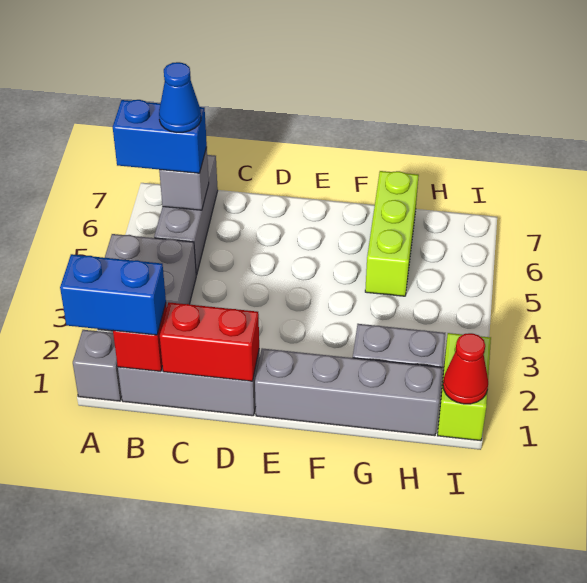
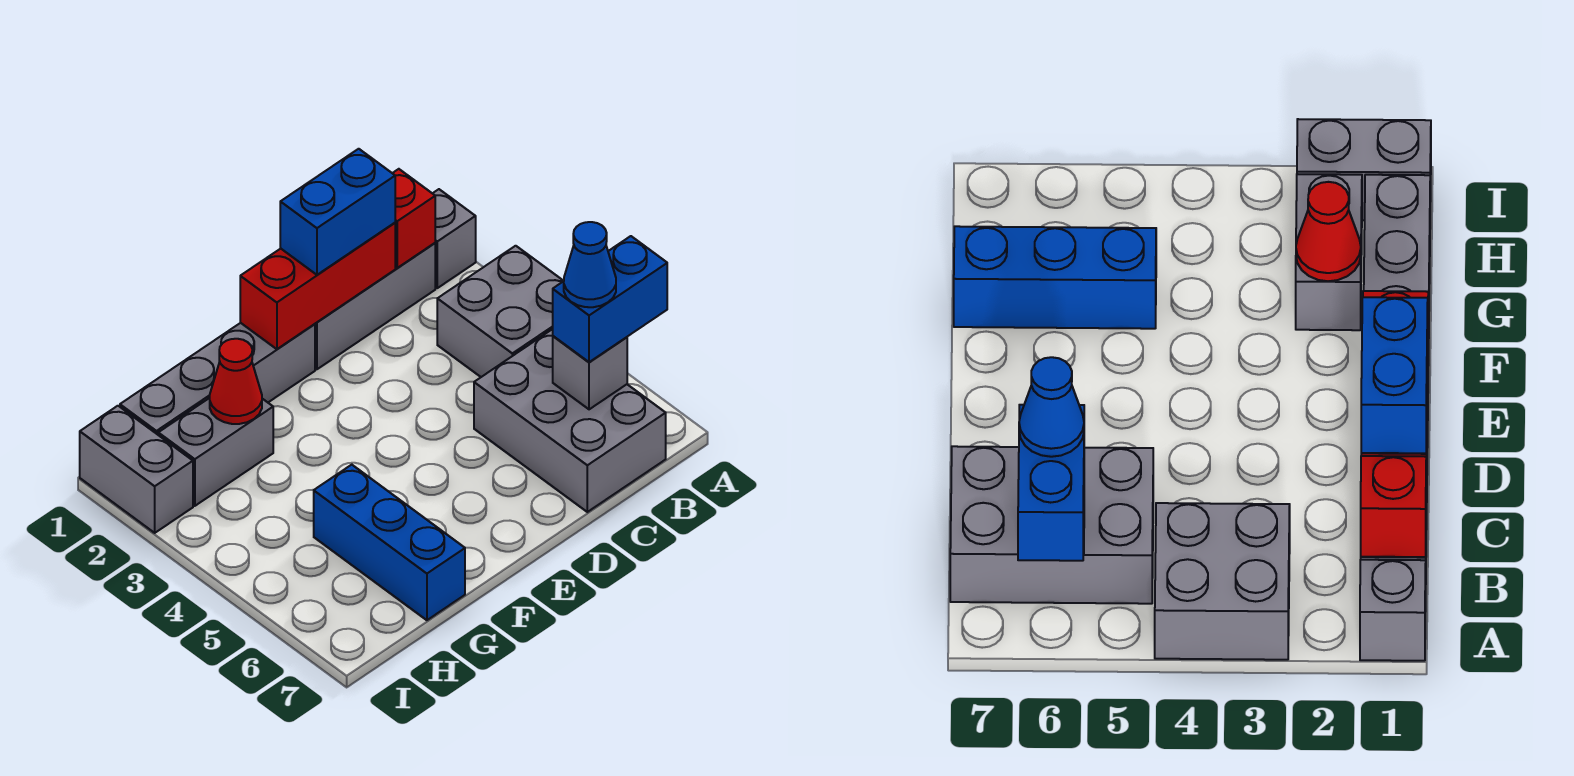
blue 1x2 brick [60,254,166,335] -> blue 1x2 brick moved to [280,149,395,275]
grey 1x3 brick [154,155,218,275] -> grey 2x3 brick [474,329,666,512]
red 1x2 brick [160,302,259,381] -> red 1x3 brick [240,223,395,349]
lime 1x3 brick [365,171,419,296] -> blue 1x3 brick [314,465,465,620]
lime 1x2 brick [438,333,491,441] -> grey 1x2 brick [80,406,193,533]
red 1x1 cone [443,333,488,404] -> red 1x1 cone moved to [210,339,262,424]

